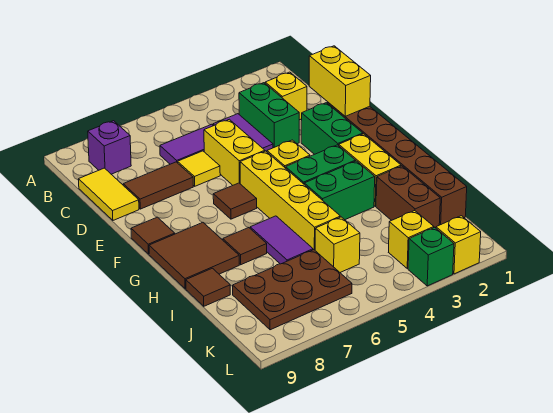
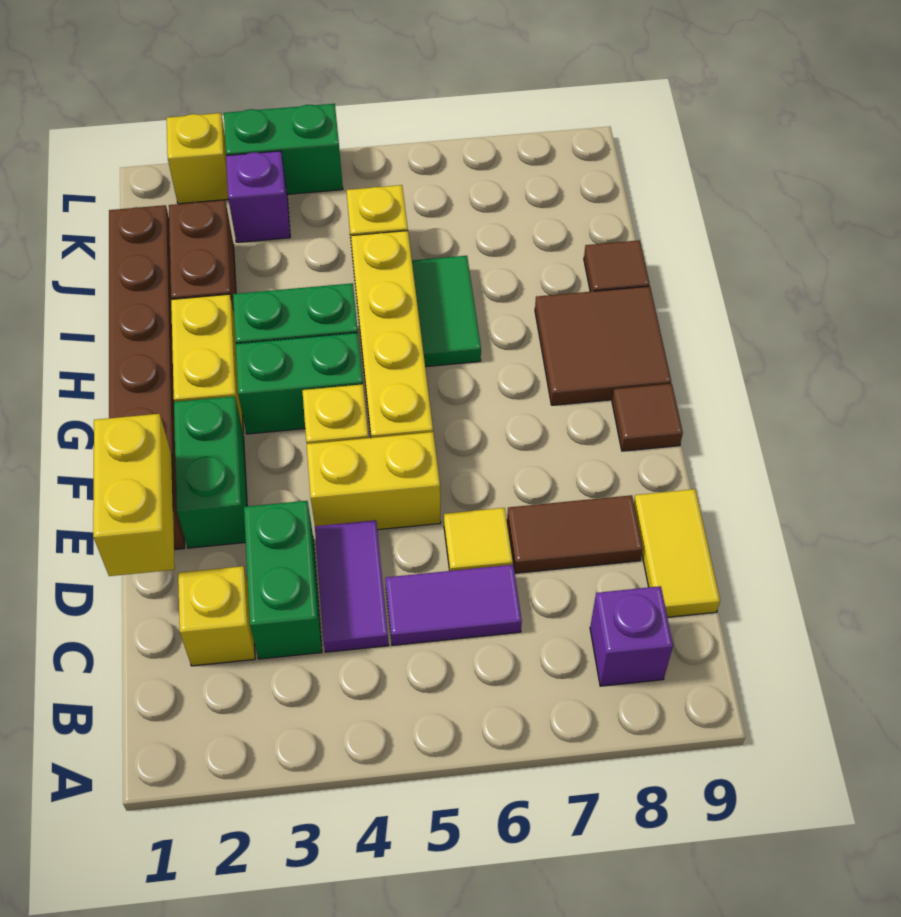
yellow 1x2 brick [204,119,265,185] -> yellow 1x2 brick turned to [307,432,441,530]
brown 1x1 tile [213,183,257,219] -> none
purple 1x2 tile [250,216,313,264] -> green 1x2 tile [412,256,481,367]
brown 1x1 tile [223,228,267,265] -> none
brown 2x3 plate [233,250,352,330] -> none
yellow 1x1 brick [389,211,434,269] -> purple 1x1 brick [226,151,290,242]
green 1x1 brick [408,227,454,286] -> green 1x2 brick [224,104,343,194]

